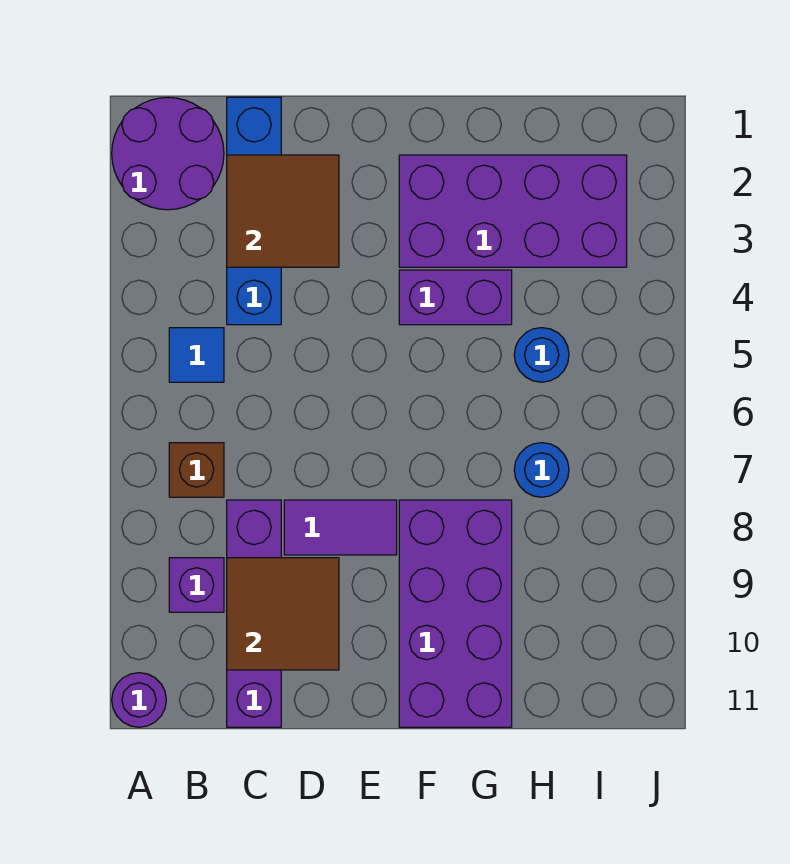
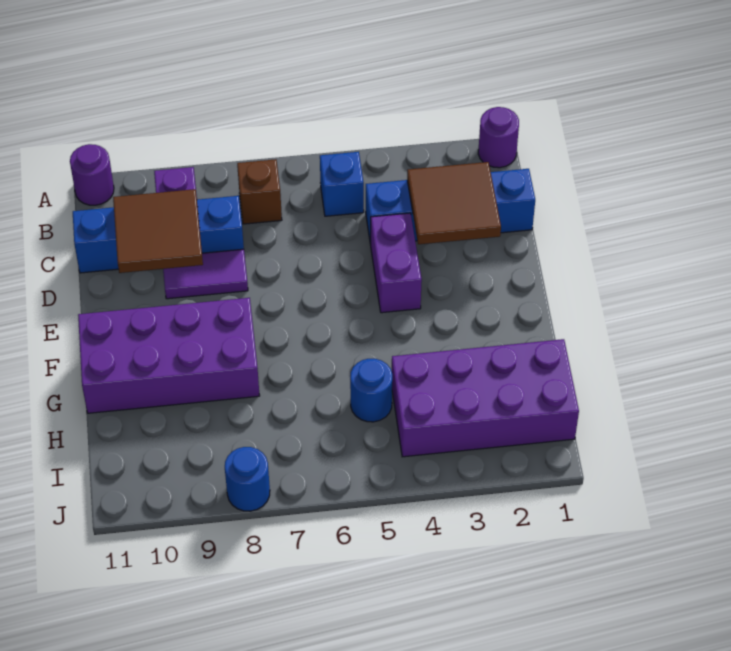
purple 2x2 round brick [112,97,224,210] -> purple 1x1 round brick [478,107,519,168]
blue 1x1 tile [169,328,224,382] -> blue 1x1 brick [320,152,364,216]
purple 1x4 brick [227,500,281,727] -> blue 1x4 brick [73,196,244,273]
purple 1x2 tile [284,500,397,555] -> purple 1x2 tile turned to [163,249,248,299]
purple 2x4 brick [399,155,627,267] -> purple 2x4 brick turned to [392,339,579,457]
purple 1x2 brick [399,270,512,325] -> purple 1x2 brick moved to [371,213,422,313]
blue 1x1 round brick [514,443,569,497] -> blue 1x1 round brick moved to [225,447,270,511]

